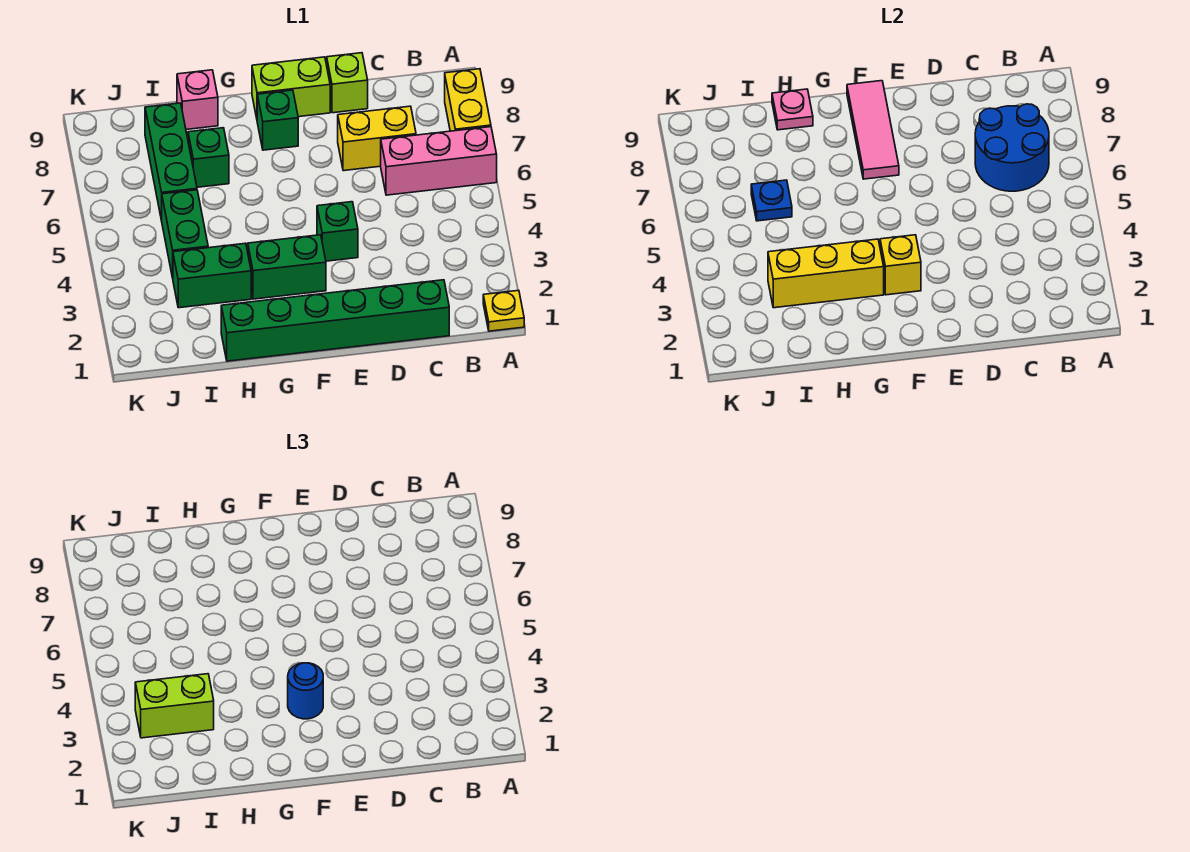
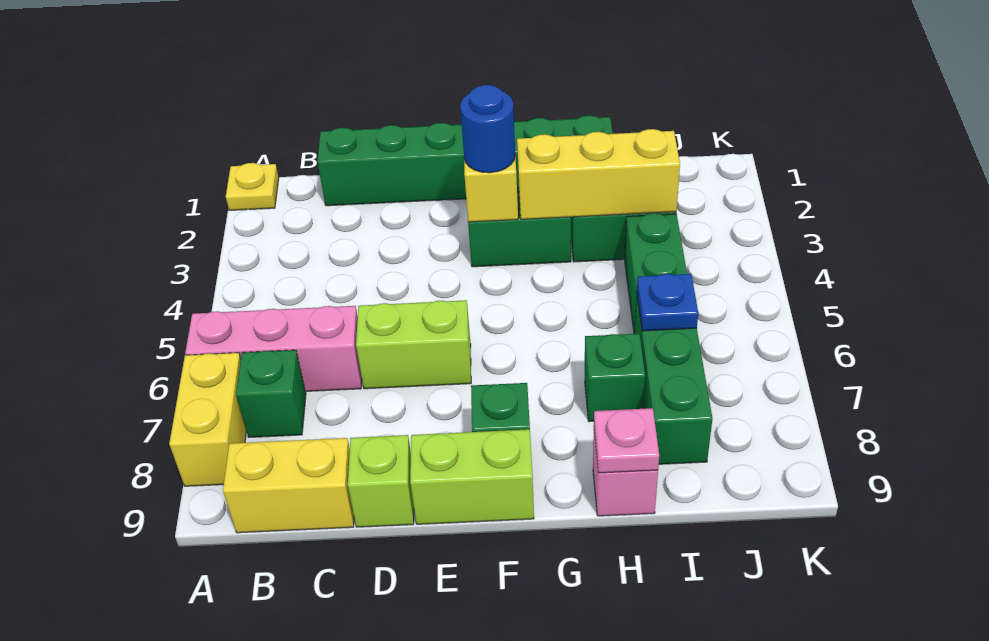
blue 2x2 round brick [975,104,1049,191] -> none
yellow 1x2 brick [338,106,416,171] -> yellow 1x2 brick moved to [223,438,354,533]
green 1x1 brick [317,202,358,261] -> green 1x1 brick moved to [236,350,306,437]
pink 1x3 tile [847,81,899,179] -> none
lime 1x2 brick [135,674,214,738] -> lime 1x2 brick moved to [356,300,471,389]

